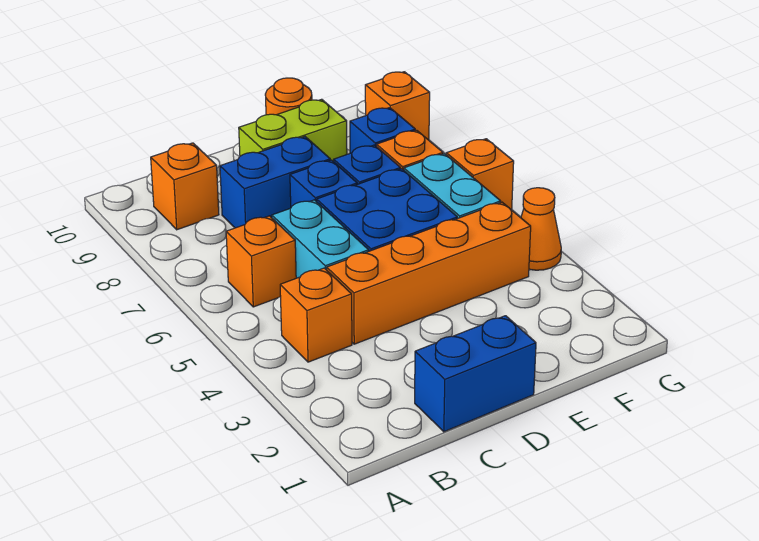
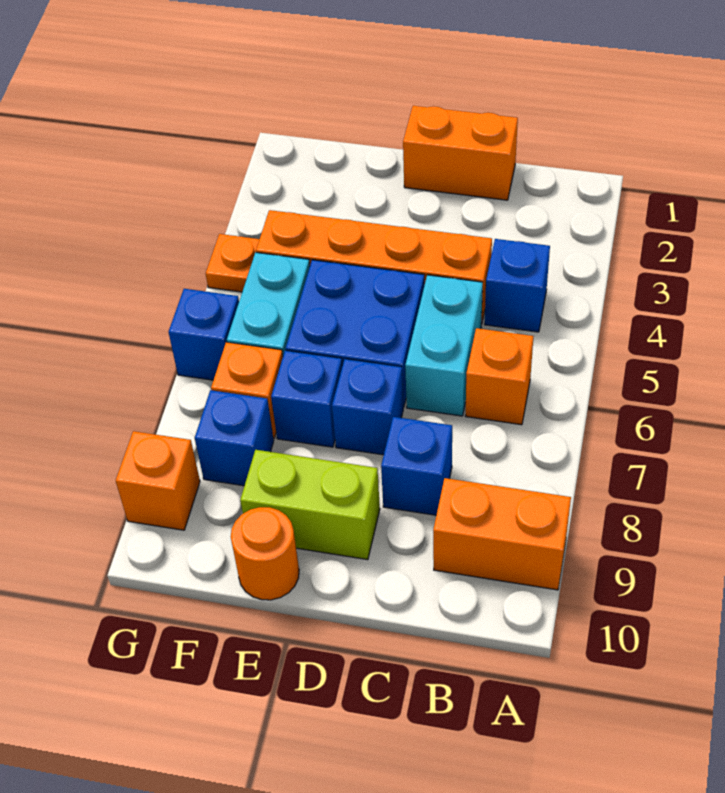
orange 1x1 brick [280,268,352,362] -> blue 1x1 brick [485,239,550,332]
orange 1x1 brick [151,143,219,230] -> orange 1x2 brick [433,478,571,590]
blue 1x2 brick [415,316,536,432] -> orange 1x2 brick [403,106,518,200]
blue 1x2 brick [220,137,330,228] -> blue 1x1 brick [381,417,452,515]
orange 1x1 cone [521,188,561,270] -> orange 1x1 plate [206,234,259,292]
orange 1x1 brick [446,139,514,210] -> blue 1x1 brick [169,289,239,380]

